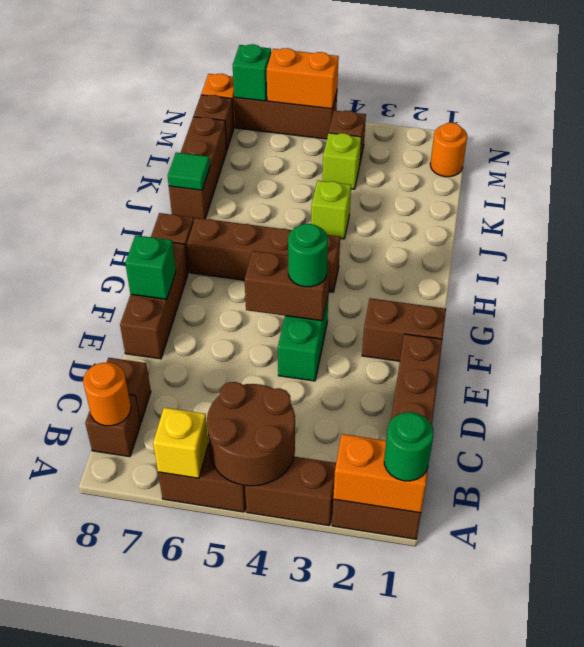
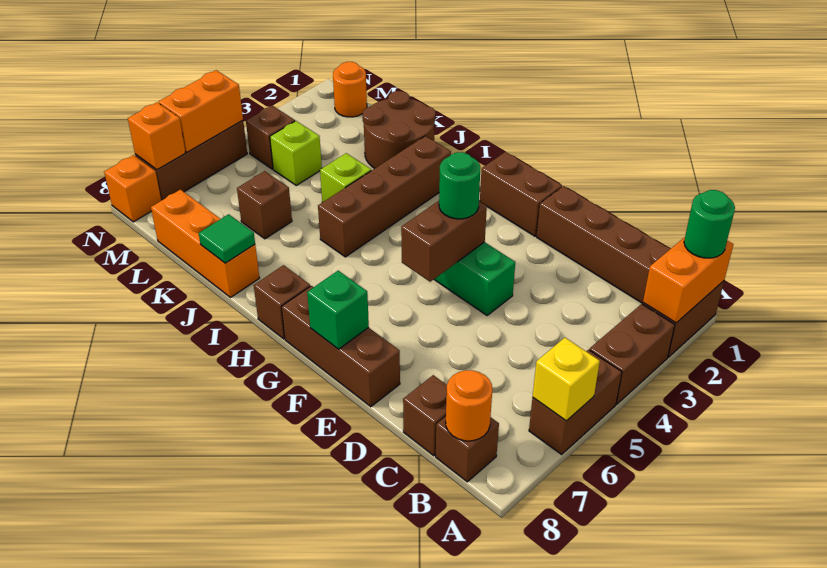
brown 2x2 round brick [207,382,295,486] -> brown 2x2 round brick moved to [363,91,435,169]
brown 1x2 brick [362,298,446,361] -> brown 1x2 brick turned to [480,152,562,236]
brown 1x4 brick [187,218,340,292] -> brown 1x4 brick moved to [318,136,451,257]
brown 1x3 brick [169,117,227,219] -> orange 1x3 brick [151,190,259,297]
brown 1x1 brick [194,95,234,149] -> brown 1x1 brick moved to [237,171,292,239]
green 1x1 brick [233,44,271,101] -> orange 1x1 brick [128,102,185,170]

